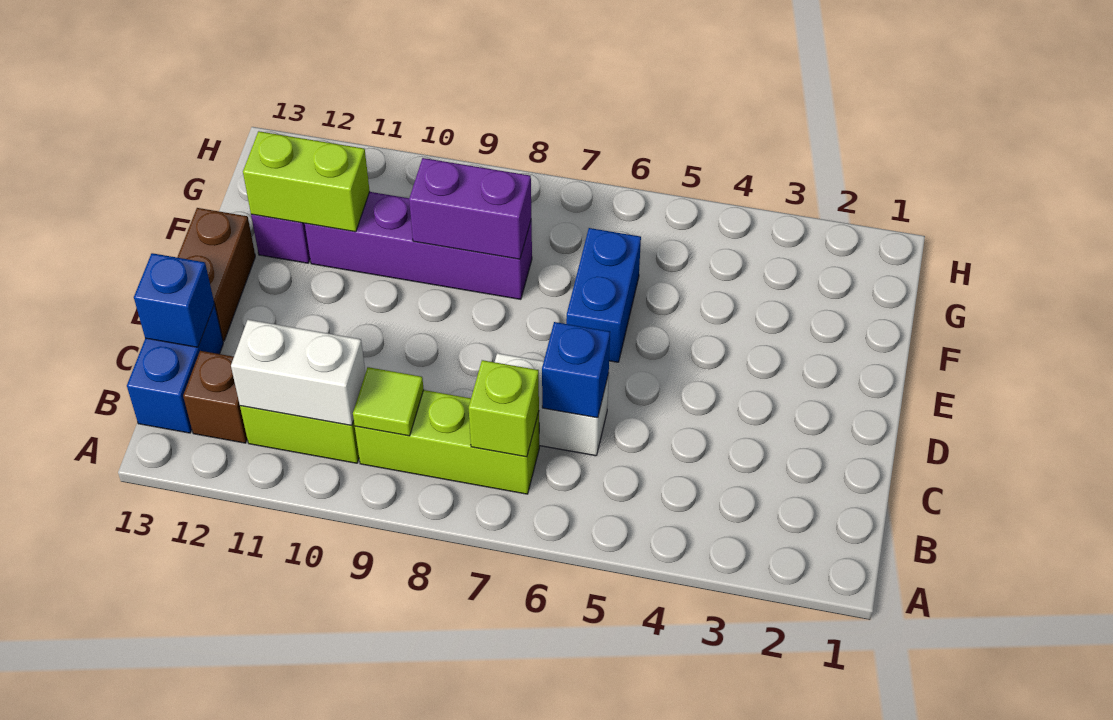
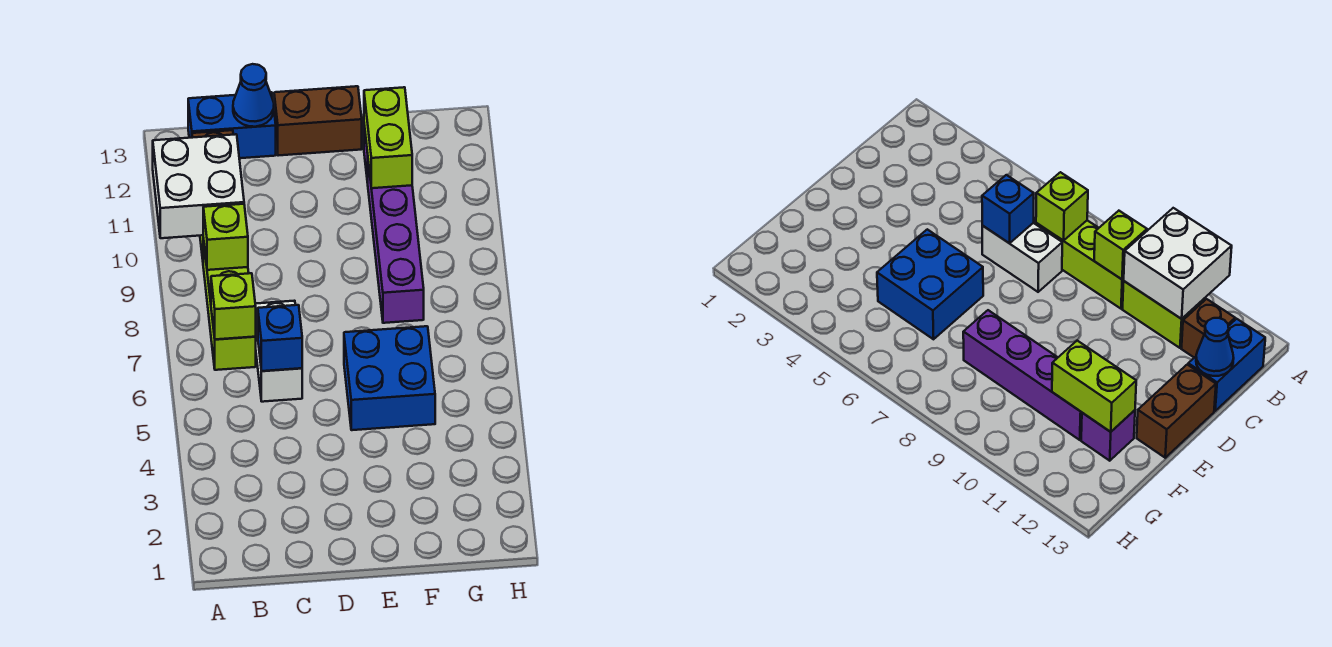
lime 1x1 tile [353,367,424,436] -> lime 1x1 brick [203,204,248,270]
white 1x2 brick [231,320,366,425] -> white 2x2 brick [153,134,244,238]
blue 1x1 brick [134,253,214,347] -> blue 1x1 cone [233,64,274,127]
blue 1x2 brick [566,228,641,362] -> blue 2x2 brick [344,326,435,430]
purple 1x2 brick [409,158,531,259] -> none

